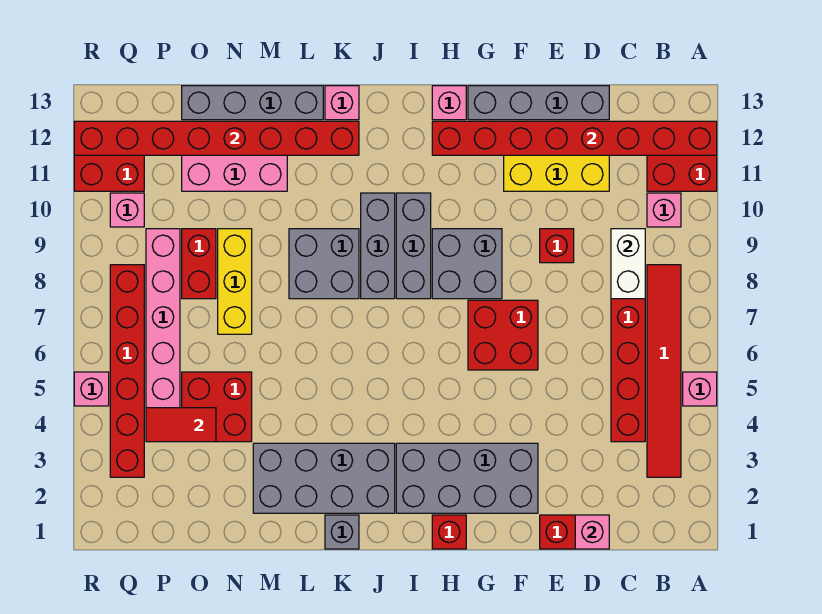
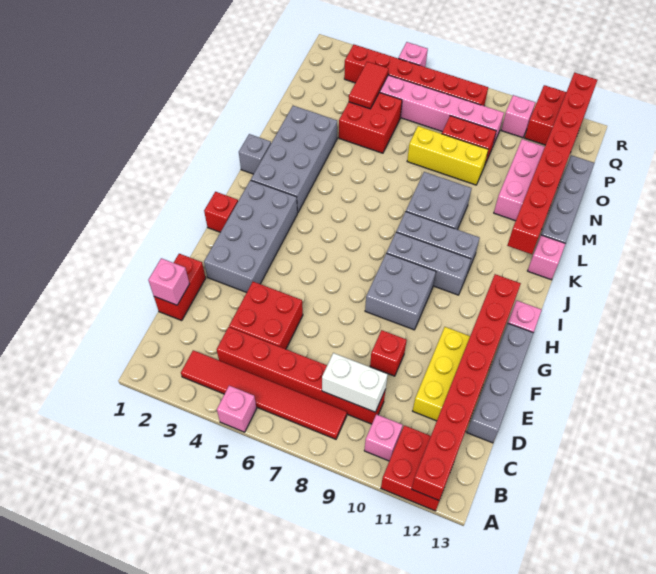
red 2x2 brick [468,300,538,370] -> red 2x2 brick moved to [229,282,303,349]

